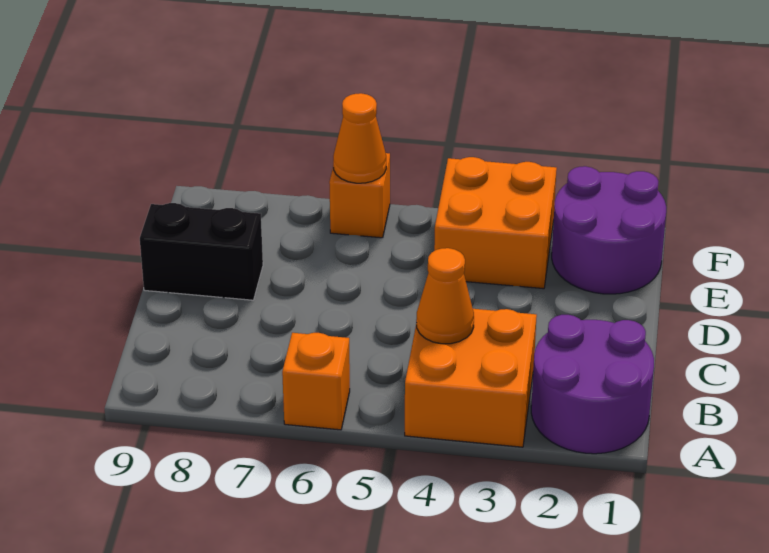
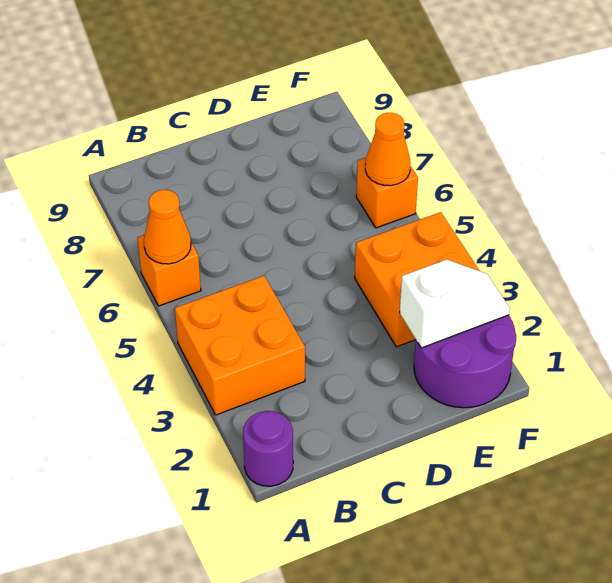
purple 2x2 round brick [531,315,654,454] -> purple 1x1 round brick [243,411,293,486]
orange 1x1 cone [416,248,474,344] -> orange 1x1 cone moved to [144,190,191,264]
black 1x2 brick [140,203,263,300] -> none
none -> white 1x2 slope [400,260,510,348]

